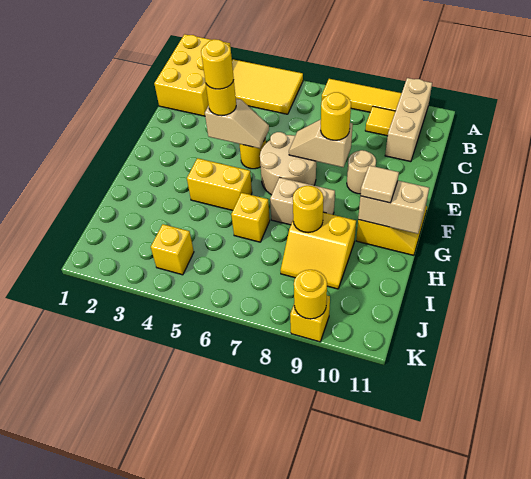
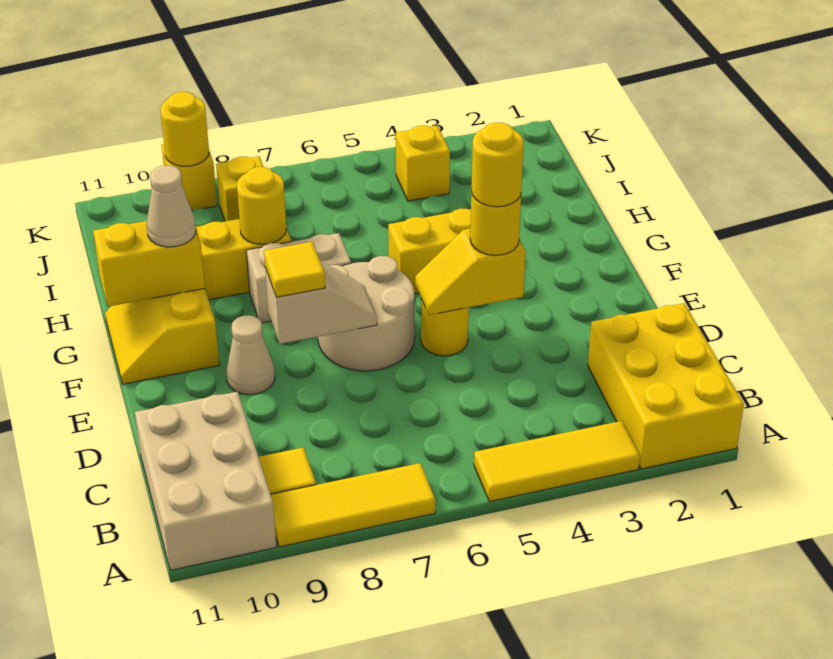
yellow 2x3 tile [232,59,303,114] -> yellow 1x3 tile [474,421,640,502]
tan 1x3 brick [385,78,432,162] -> tan 2x3 brick [135,392,276,570]
tan 1x2 slope [205,99,269,148] -> yellow 1x2 slope [415,228,526,315]
yellow 1x1 round brick [321,92,351,140] -> yellow 1x1 tile [264,242,325,297]
tan 1x1 round brick [347,150,376,194] -> tan 1x1 cone [226,316,275,395]
tan 1x2 brick [358,181,429,234] -> yellow 1x2 brick [93,221,205,306]
tan 1x1 tile [360,165,399,203] -> tan 1x1 cone [147,165,196,247]
yellow 1x1 brick [231,193,270,242] -> yellow 1x1 brick moved to [216,156,263,221]

